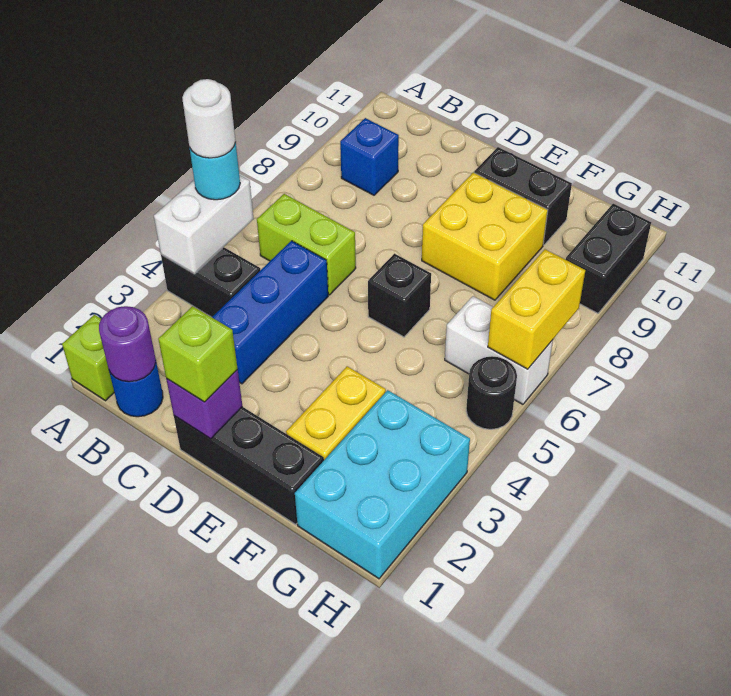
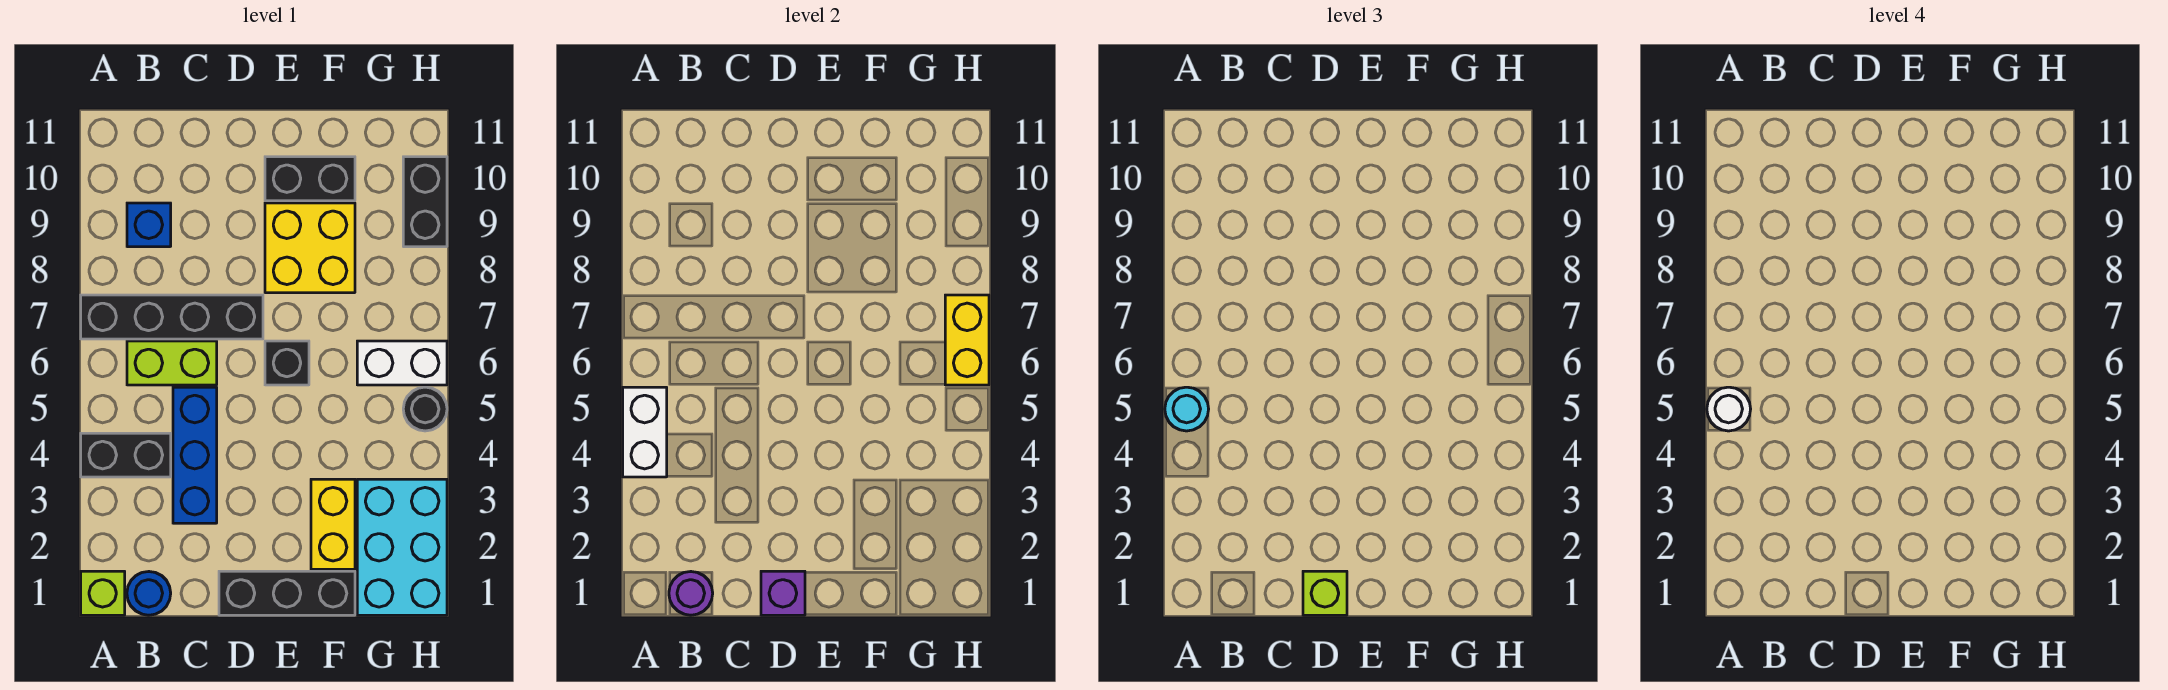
none -> black 1x4 brick [81,295,263,339]

